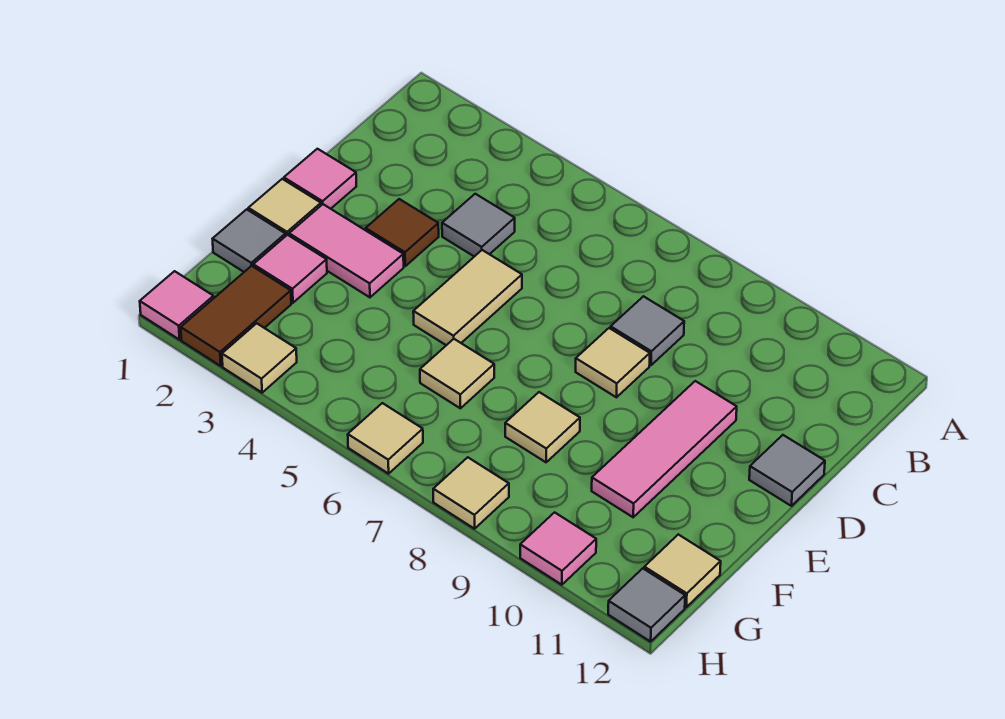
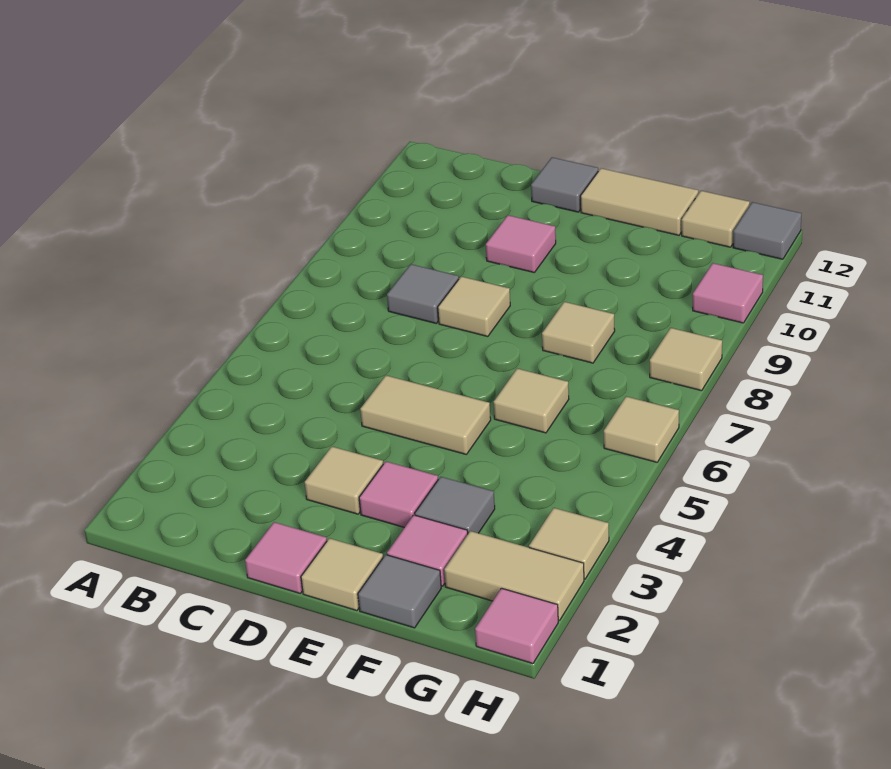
grey 1x1 tile [442,194,515,257] -> grey 1x1 tile moved to [415,477,495,533]
brown 1x1 tile [366,199,439,266] -> tan 1x1 tile [305,446,383,514]
pink 1x3 tile [592,381,737,517] -> pink 1x1 tile [486,215,556,273]
pink 1x2 tile [289,204,404,297] -> pink 1x1 tile [359,462,438,527]
none -> tan 1x2 tile [581,168,698,235]
brown 1x2 tile [181,266,291,366] -> tan 1x2 tile [444,531,584,621]

